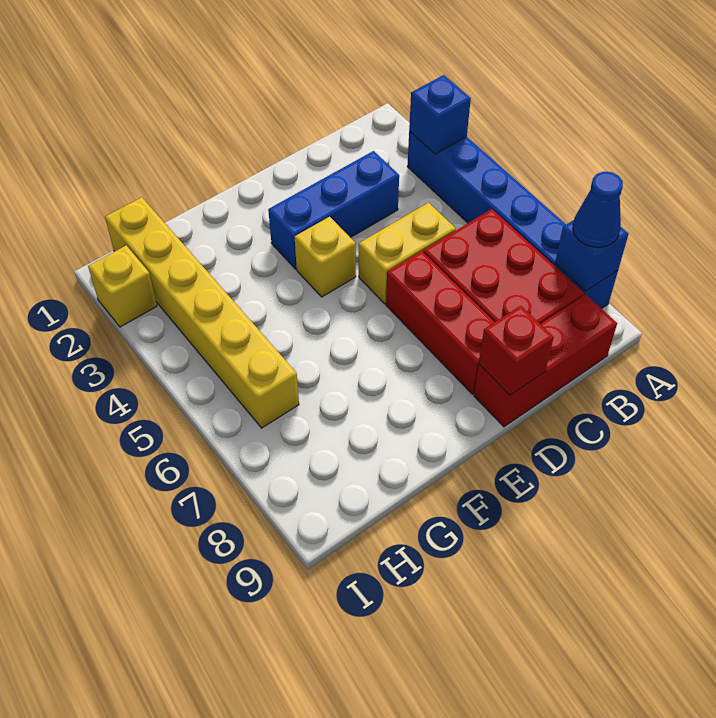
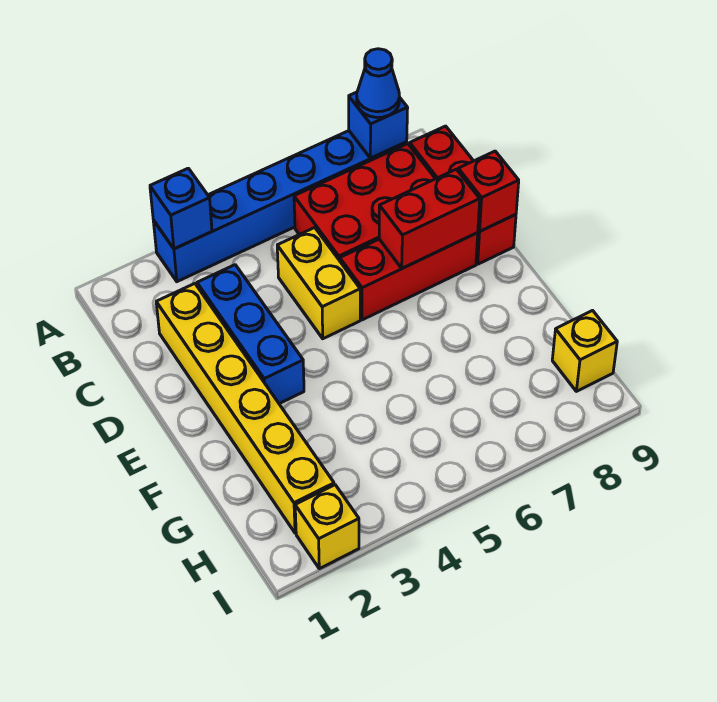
none -> red 1x2 brick [379,169,480,268]
yellow 1x1 brick [295,217,356,297] -> yellow 1x1 brick moved to [552,311,617,391]
yellow 1x6 brick [105,197,299,428] -> yellow 1x6 brick turned to [156,284,334,533]

